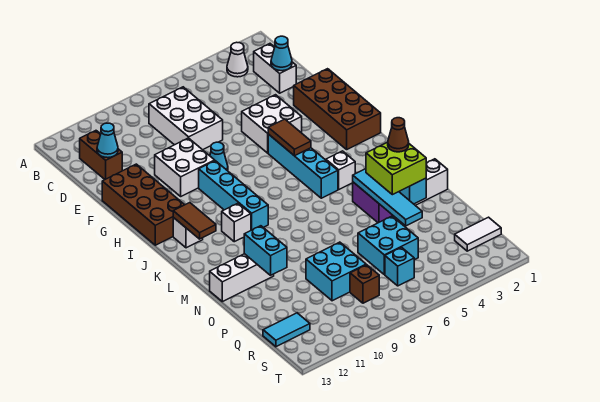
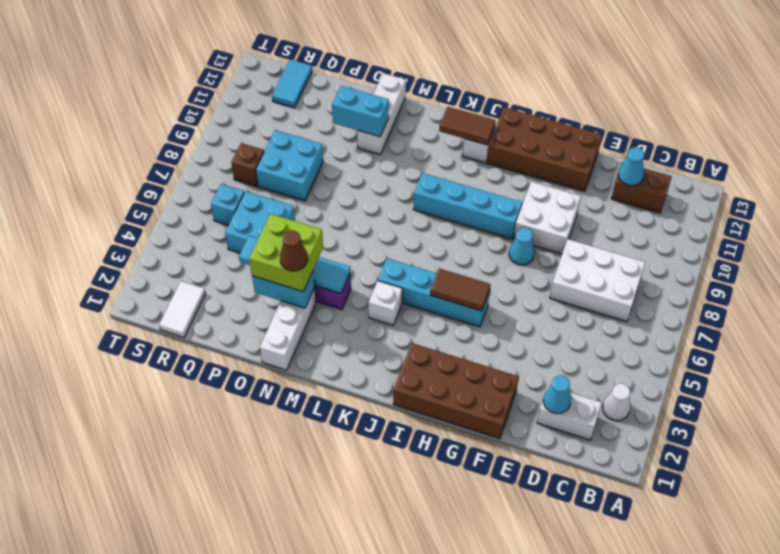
white 2x2 brick [242,95,302,153] -> none
white 1x1 brick [222,203,251,242] -> none

